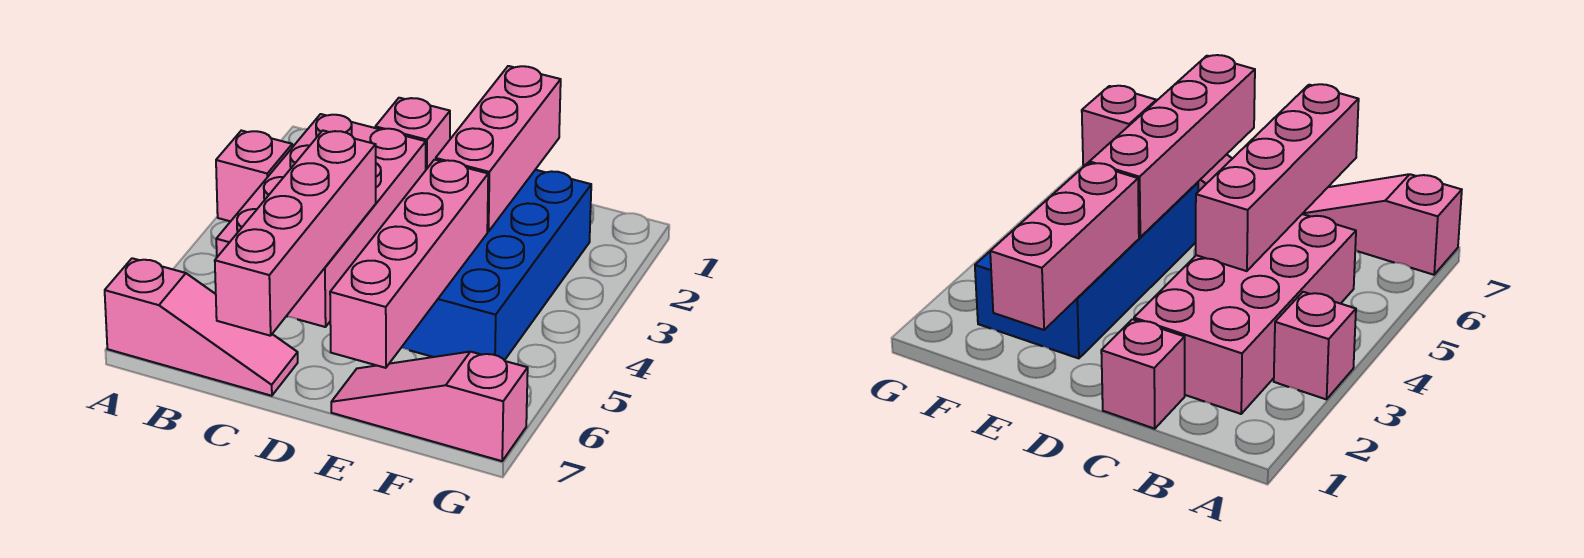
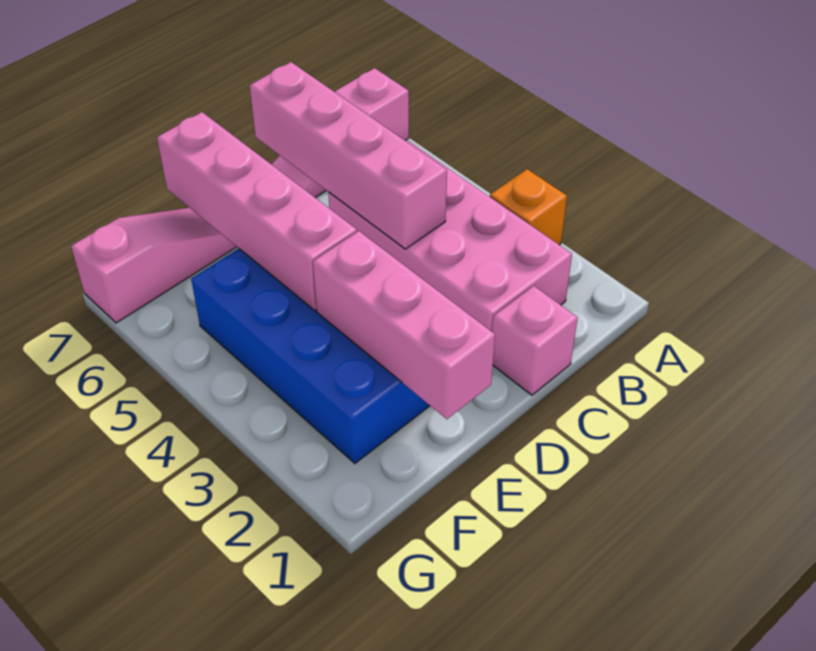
pink 1x1 brick [216,131,292,221] -> orange 1x1 brick [490,169,567,245]

